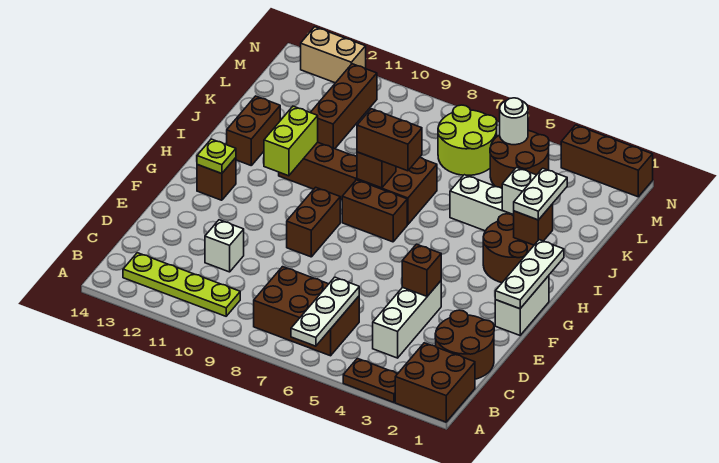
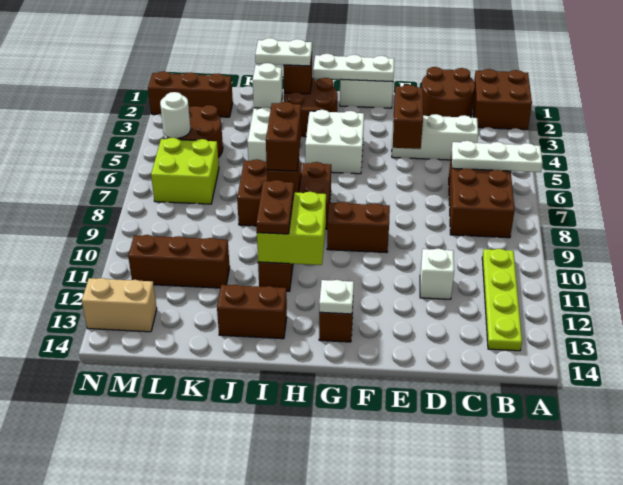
brown 1x2 plate [343,358,398,402] -> brown 1x2 plate moved to [256,180,294,234]
brown 1x1 brick [402,244,441,296] -> brown 1x2 brick [393,85,423,149]
none -> white 2x2 brick [305,110,364,174]
lime 1x1 plate [197,139,236,174] -> white 1x1 plate [319,280,354,314]
lime 1x2 brick [264,106,318,176] -> lime 2x2 brick [257,192,326,265]
lime 2x2 round brick [438,105,497,175] -> lime 2x2 brick [151,138,219,204]
brown 1x3 brick [561,125,653,197] -> brown 1x3 brick turned to [148,71,233,117]
tan 1x2 brick [301,27,366,83] -> tan 1x2 brick turned to [82,278,157,332]

